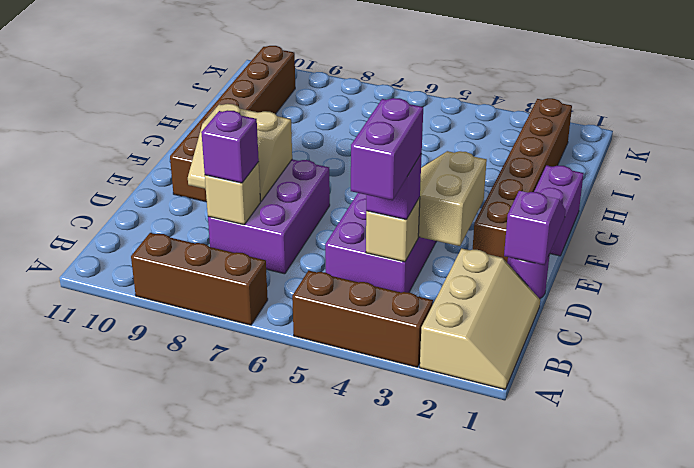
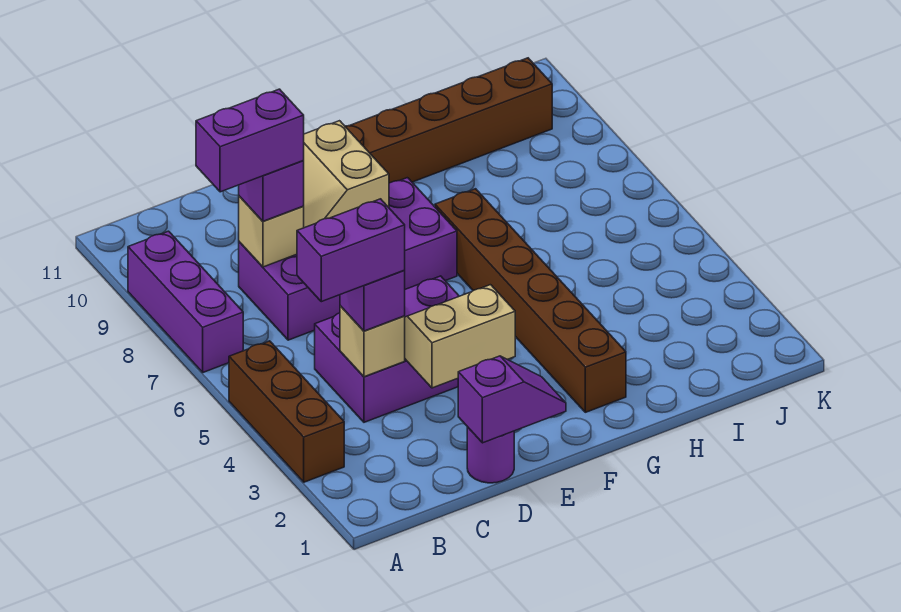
tan 2x3 slope [420,249,540,389] -> none
brown 1x3 brick [131,233,268,325] -> purple 1x3 brick [128,231,243,372]
purple 2x3 brick [208,159,330,274] -> purple 2x4 brick [239,178,457,340]
brown 1x6 brick [473,98,572,262] -> brown 1x6 brick turned to [435,189,626,412]
purple 1x2 brick [534,165,584,256] -> purple 1x2 brick moved to [196,89,304,192]

